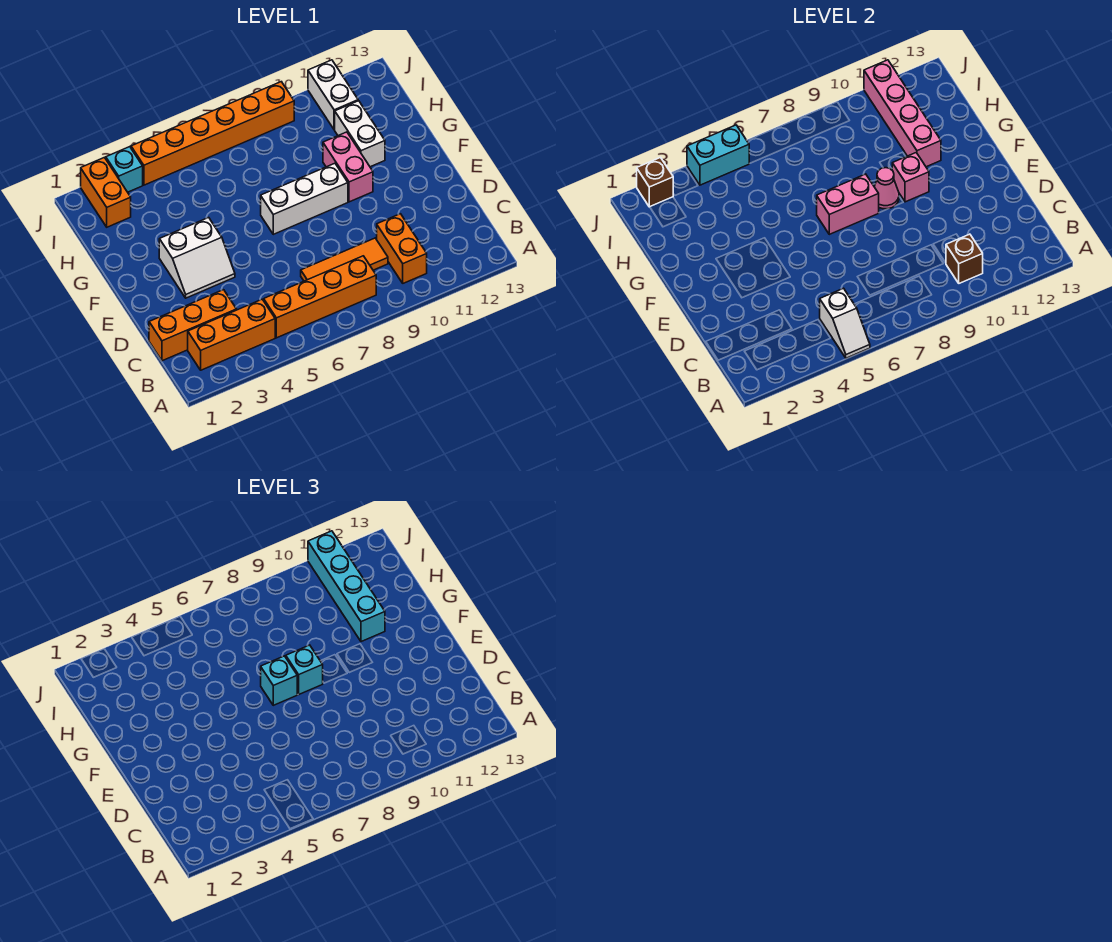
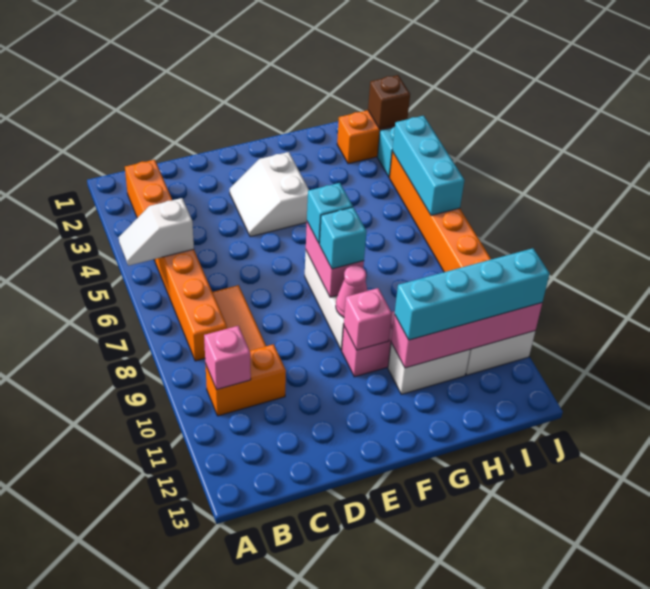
brown 1x1 brick [946,234,983,283] -> pink 1x1 brick [204,326,251,390]
orange 1x3 brick [149,290,237,361] -> none
cyan 1x2 brick [687,125,749,185] -> cyan 1x3 brick [392,116,464,215]

